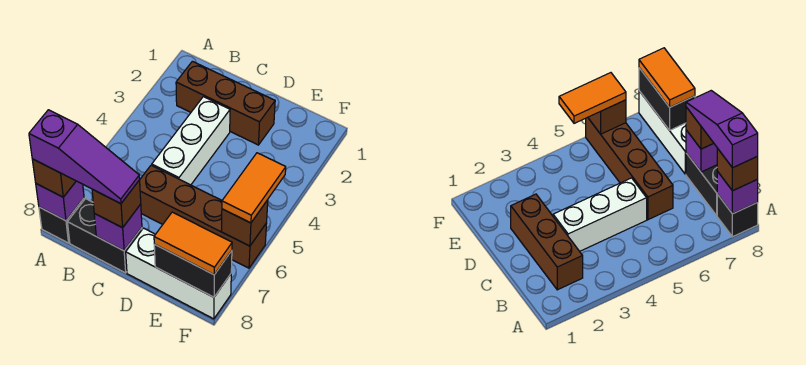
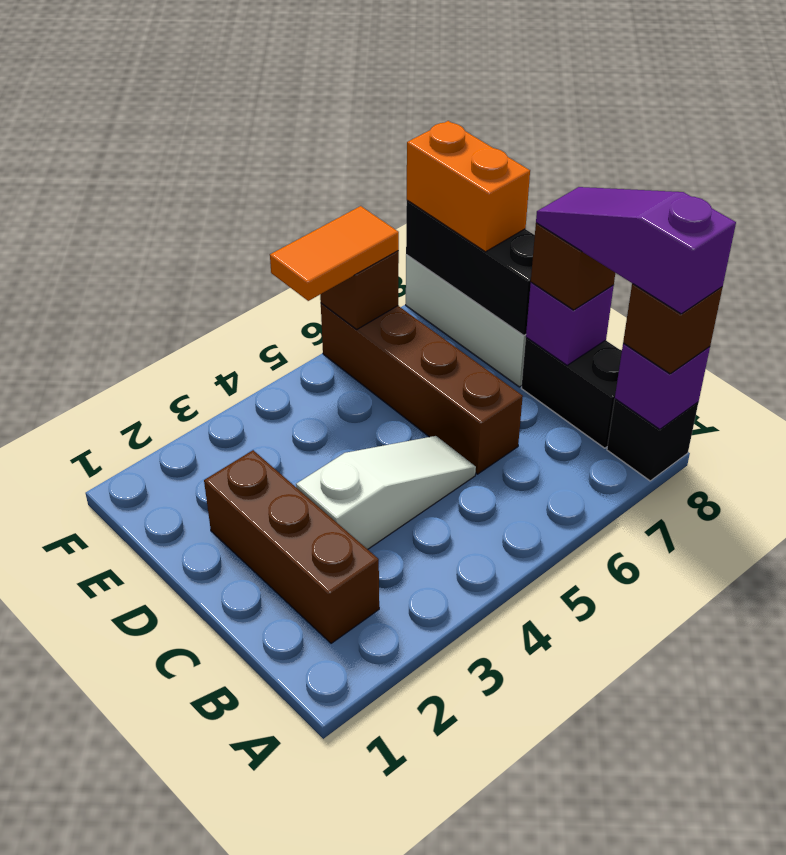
white 1x3 brick [152,97,230,185] -> white 1x3 slope [296,436,476,549]
black 1x2 brick [154,244,232,297] -> black 1x3 brick [406,200,535,335]
orange 1x2 tile [154,212,232,275] -> orange 1x2 brick [407,121,530,252]

